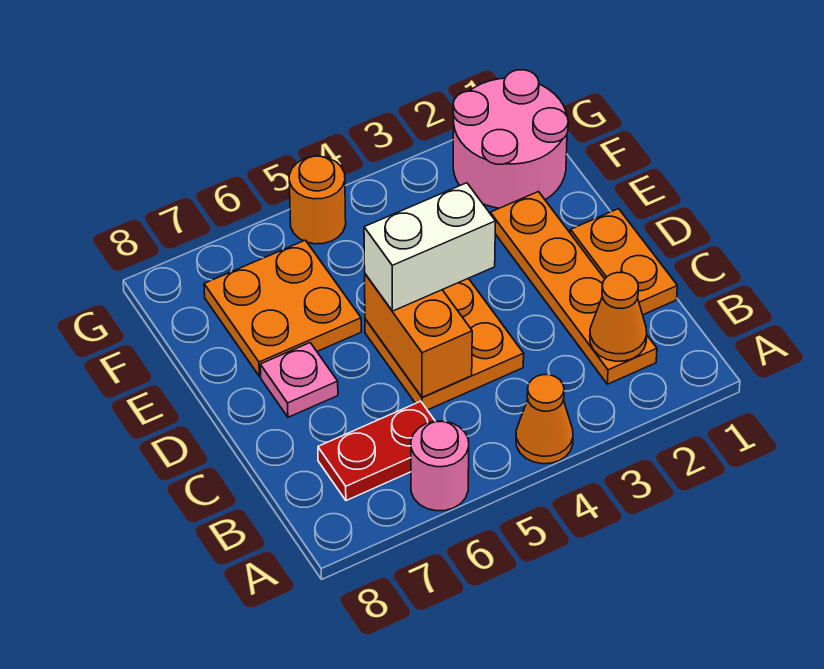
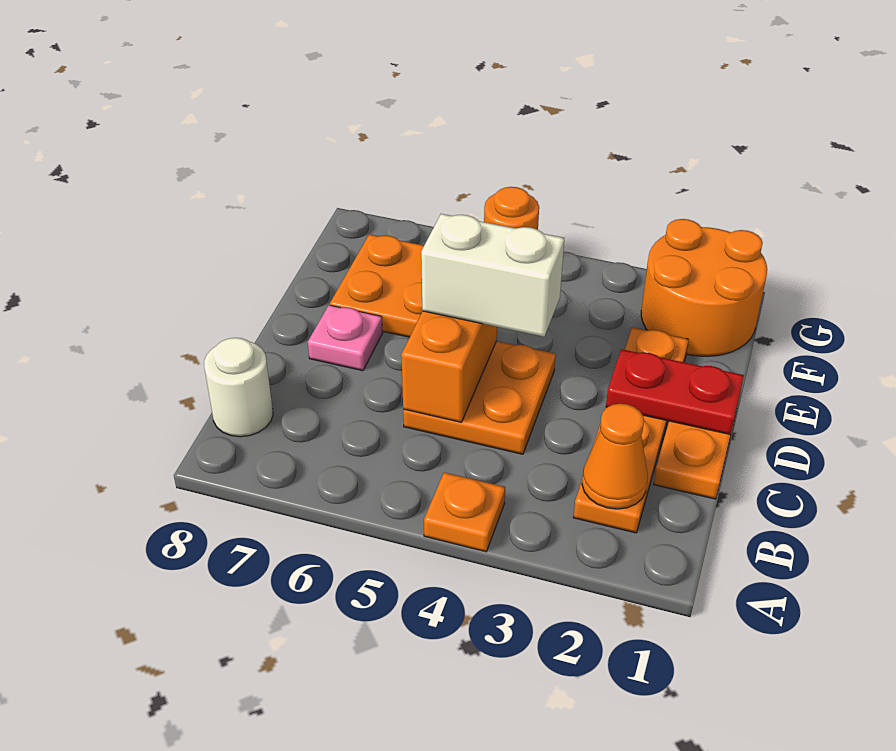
orange 1x1 cone [516,375,573,464] -> orange 1x1 plate [424,472,505,552]
pink 1x1 round brick [411,421,469,511] -> none
red 1x2 plate [318,401,435,501] -> red 1x2 plate moved to [606,349,744,434]
none -> white 1x1 round brick [204,338,273,437]
pink 2x2 round brick [453,70,568,208] -> orange 2x2 round brick [641,219,767,356]

